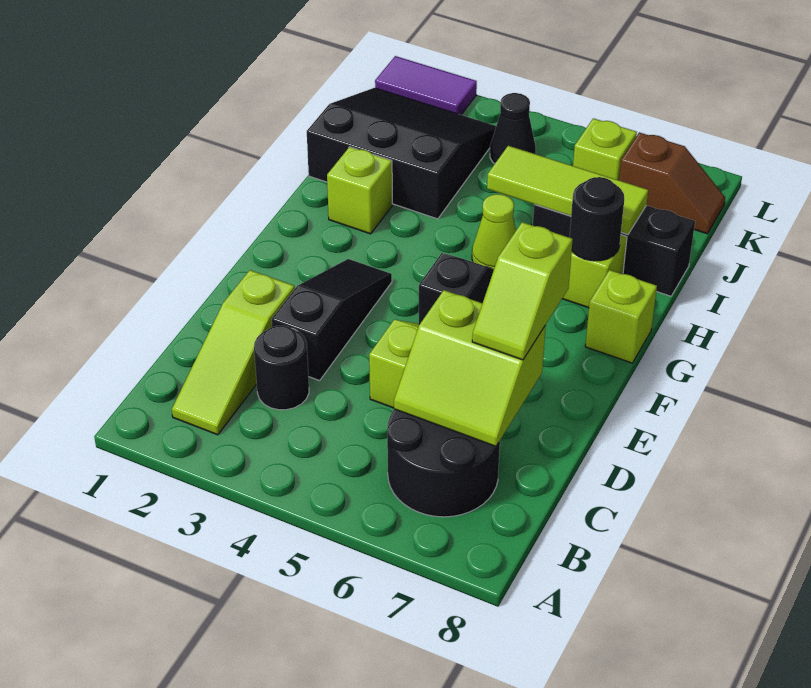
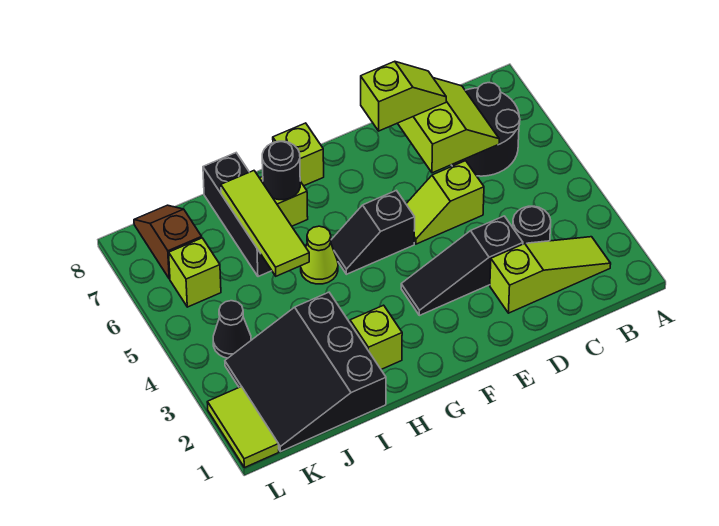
purple 1x2 tile [375,56,477,115] -> lime 1x2 tile [207,386,279,468]

